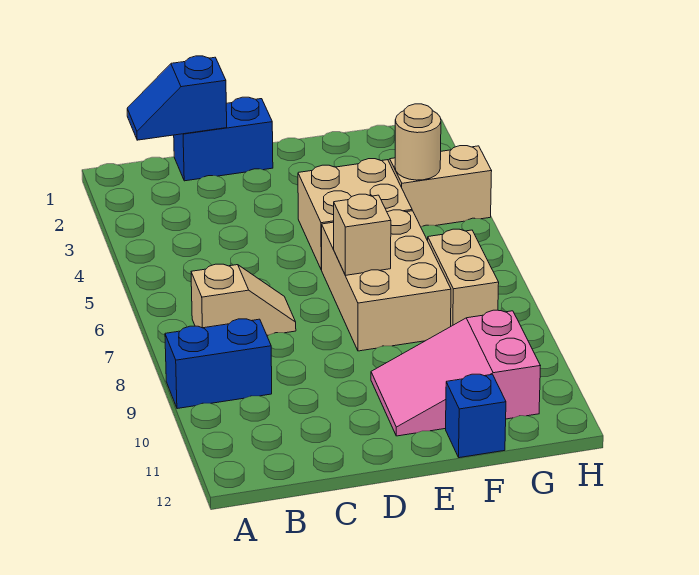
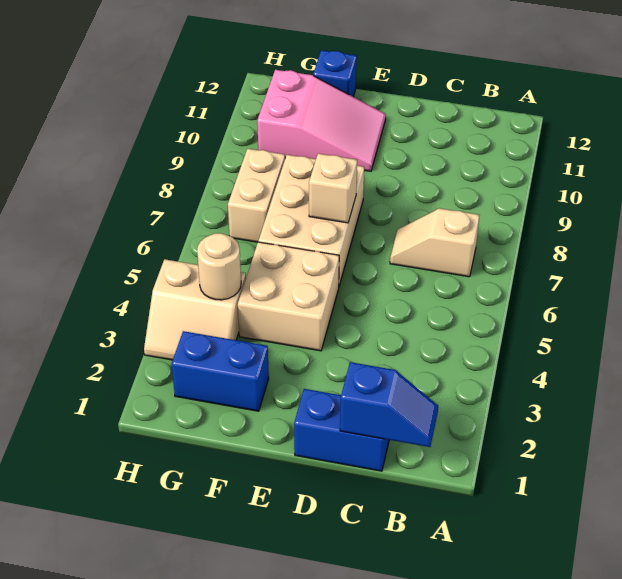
blue 1x2 brick [165,319,272,409] -> blue 1x2 brick moved to [172,331,269,411]

